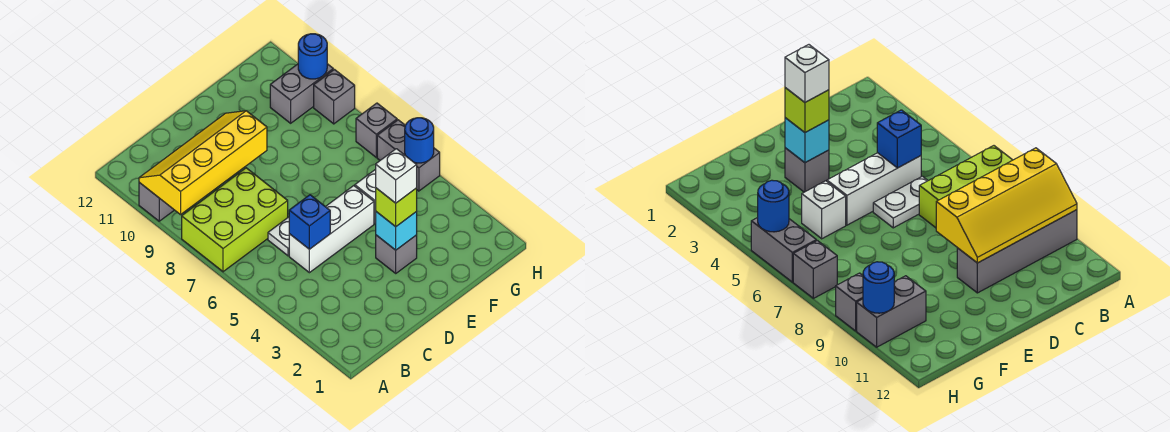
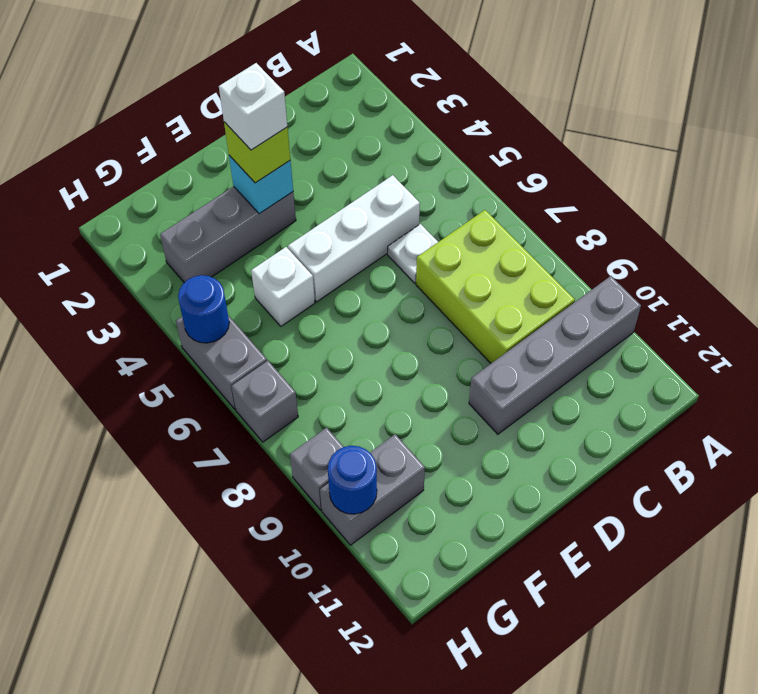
lime 2x3 brick [182,168,288,272] -> lime 2x3 brick turned to [416,210,575,363]
yellow 2x4 slope [139,111,267,215] -> none
blue 1x1 brick [289,195,330,249] -> none
white 1x2 plate [268,217,289,256] -> white 1x1 plate [388,224,438,283]
grey 1x1 brick [376,235,417,273] -> grey 1x3 brick [160,186,296,283]

